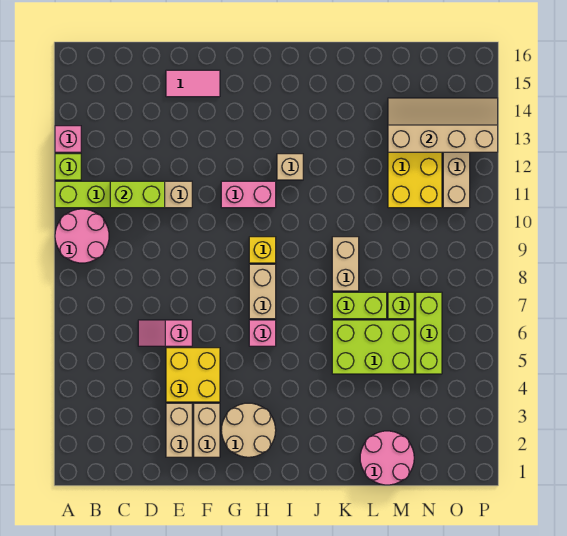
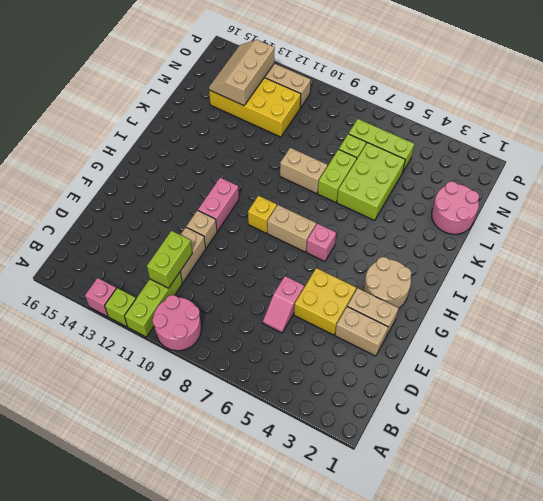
pink 1x2 tile [166,70,220,97] -> none
tan 1x1 brick [277,154,303,180] -> tan 1x1 brick moved to [186,210,217,248]
tan 2x4 slope [388,98,498,152] -> tan 2x3 slope [209,40,275,106]

